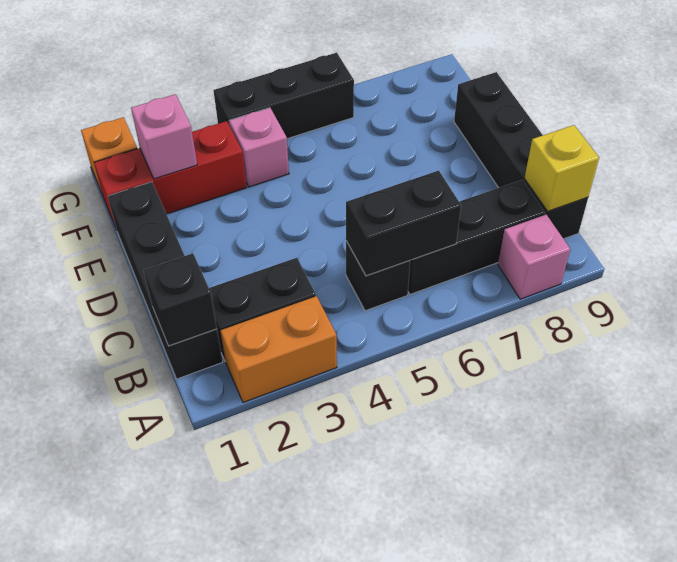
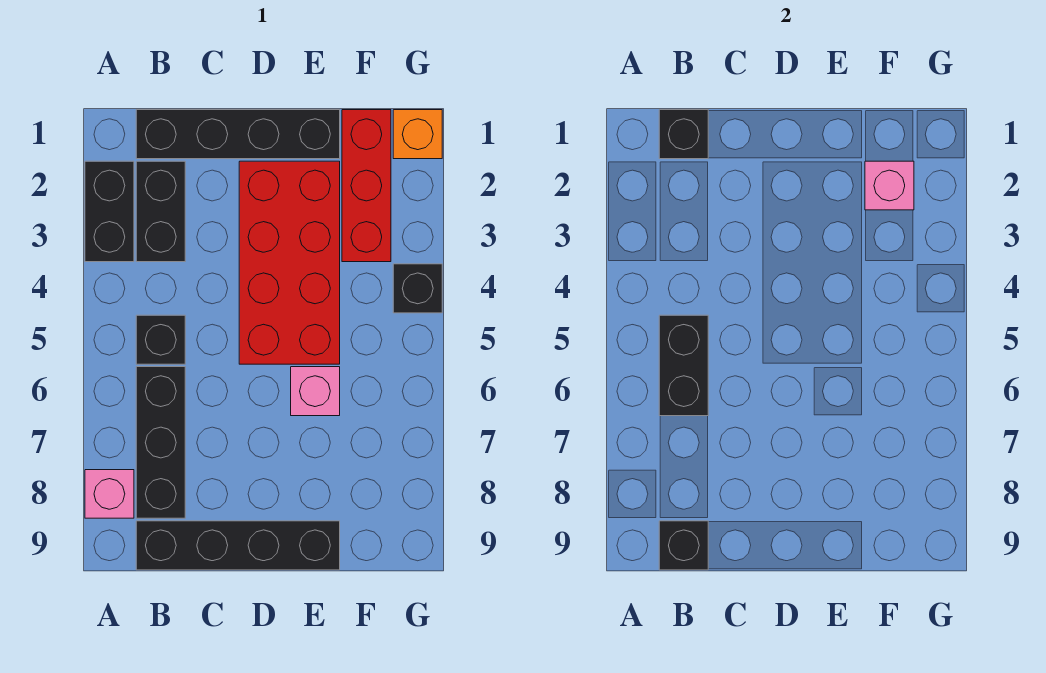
orange 1x2 brick [220,296,337,402] -> black 1x2 brick [85,161,134,262]
yellow 1x1 brick [524,125,599,211] -> black 1x1 brick [659,521,708,570]
none -> red 2x4 brick [239,161,340,364]
pink 1x1 brick [229,108,289,187] -> pink 1x1 brick moved to [291,367,340,416]
black 1x3 brick [214,53,354,139] -> black 1x1 brick [393,264,442,313]

